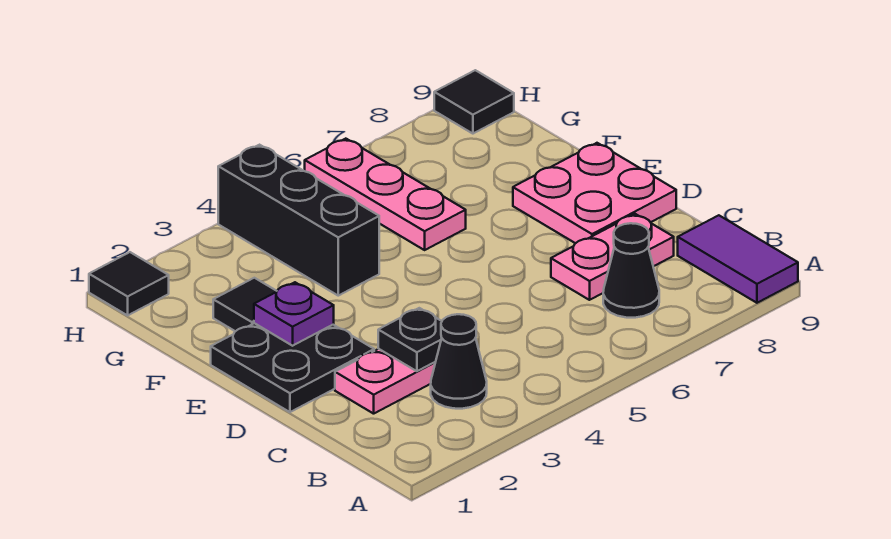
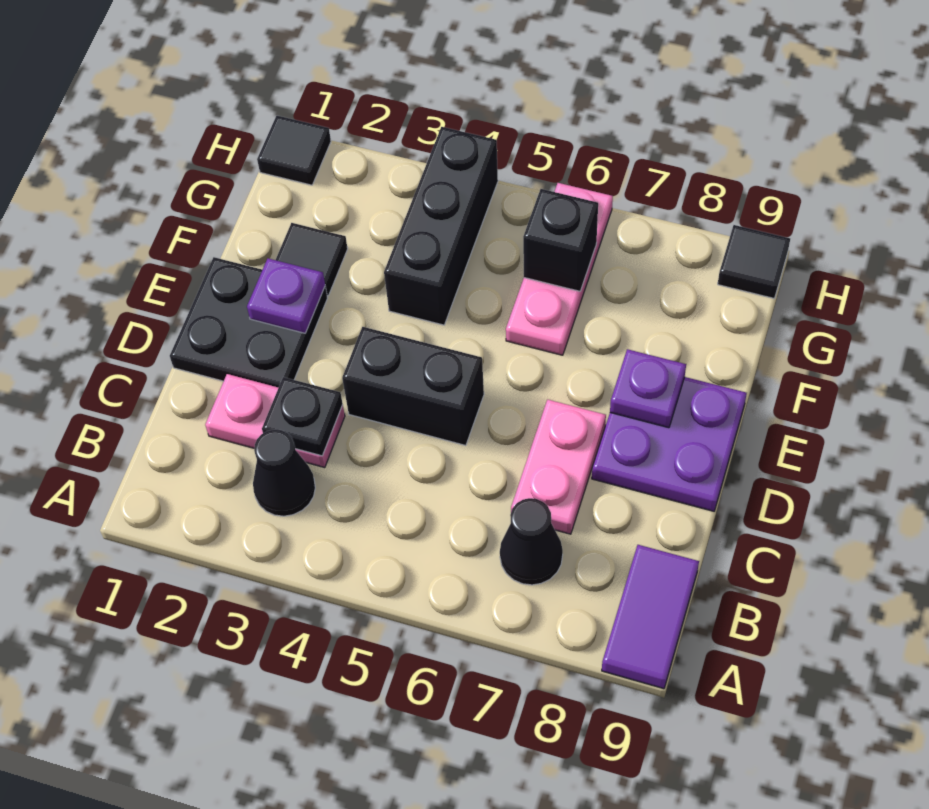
pink 1x2 plate [551,214,674,300] -> pink 1x2 plate turned to [511,400,606,534]
none -> black 1x2 brick [342,327,484,446]
pink 2x2 plate [513,143,676,243] -> purple 2x2 plate [592,377,747,511]
none -> purple 1x1 plate [610,349,686,428]
none -> black 1x1 brick [523,189,598,291]

